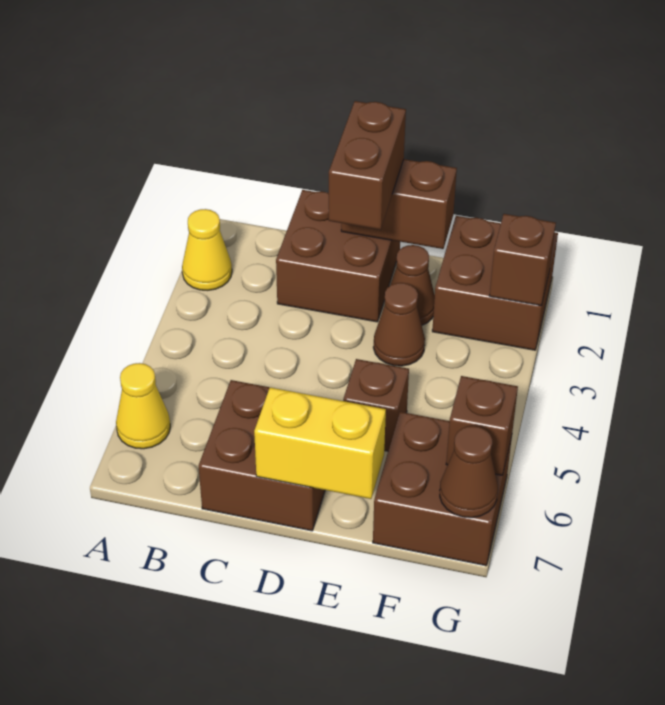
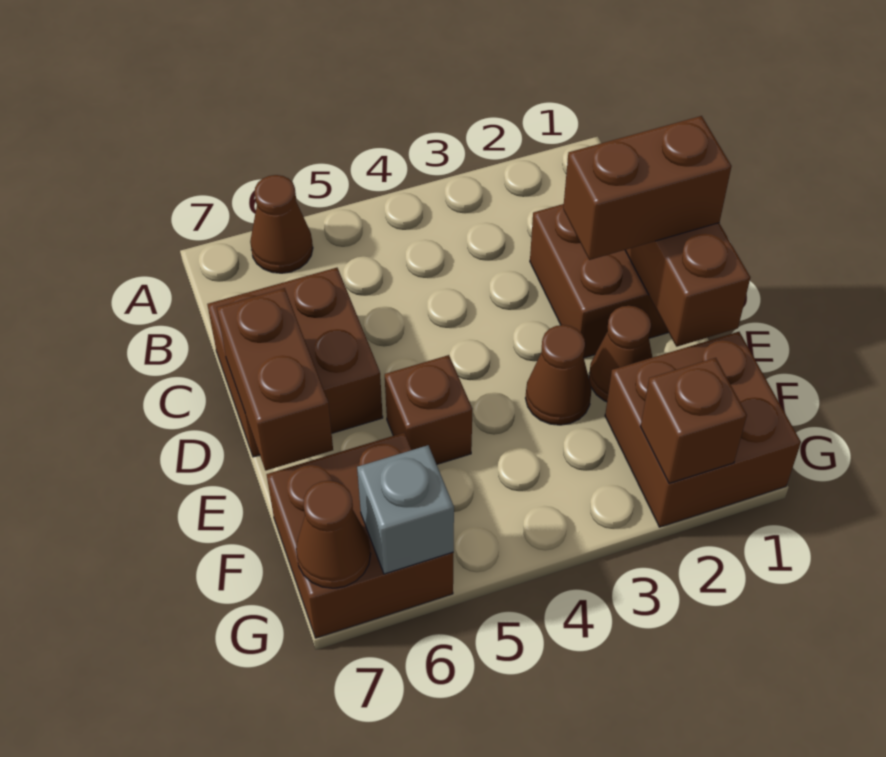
yellow 1x1 cone [182,209,232,290] -> none
yellow 1x1 cone [116,363,170,449] -> brown 1x1 cone [250,175,313,273]
yellow 1x2 brick [254,387,386,499] -> brown 1x2 brick [217,288,333,470]
brown 1x1 brick [446,376,518,475] -> grey 1x1 brick [357,445,454,574]

